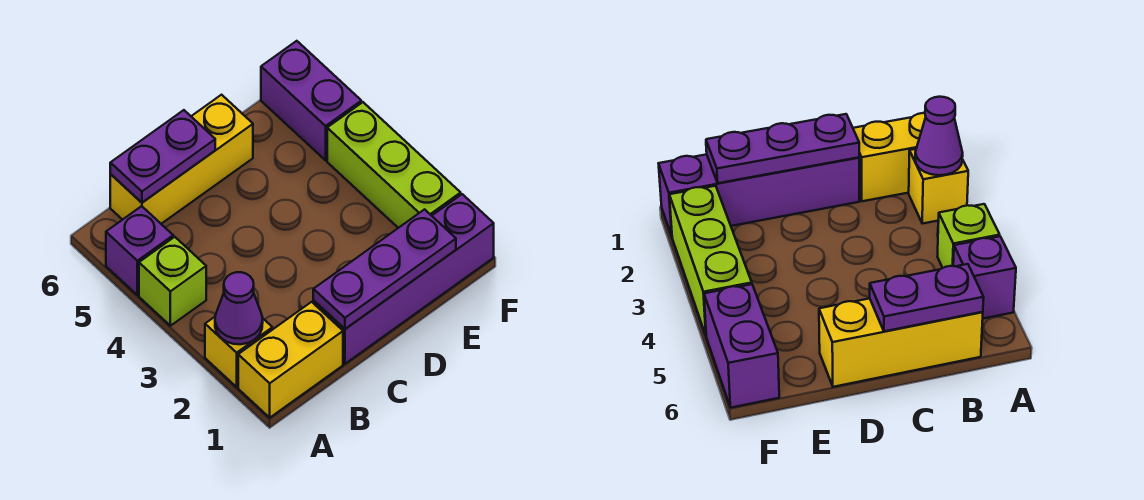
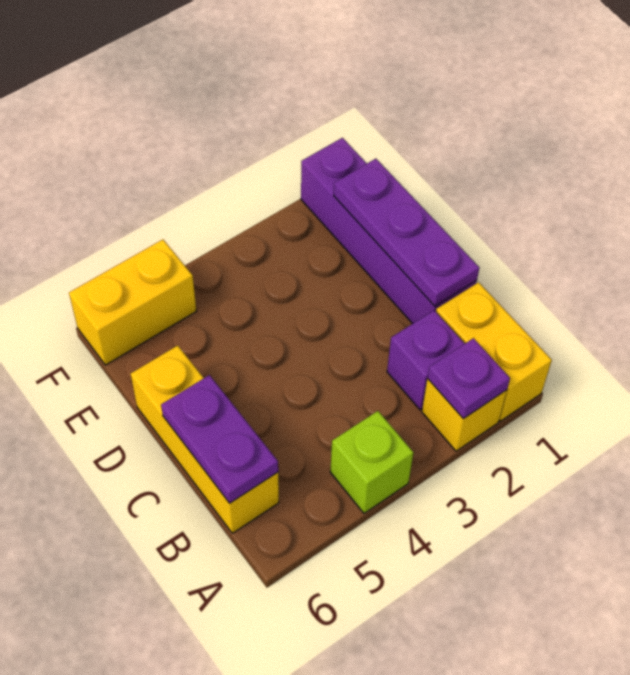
purple 1x1 cone [215,272,263,344] -> purple 1x1 plate [428,338,510,419]
purple 1x1 brick [106,206,173,295] -> purple 1x1 brick moved to [387,310,465,410]
lime 1x3 brick [327,102,461,228] -> none
purple 1x2 brick [261,41,361,160] -> yellow 1x2 brick [69,240,196,365]

